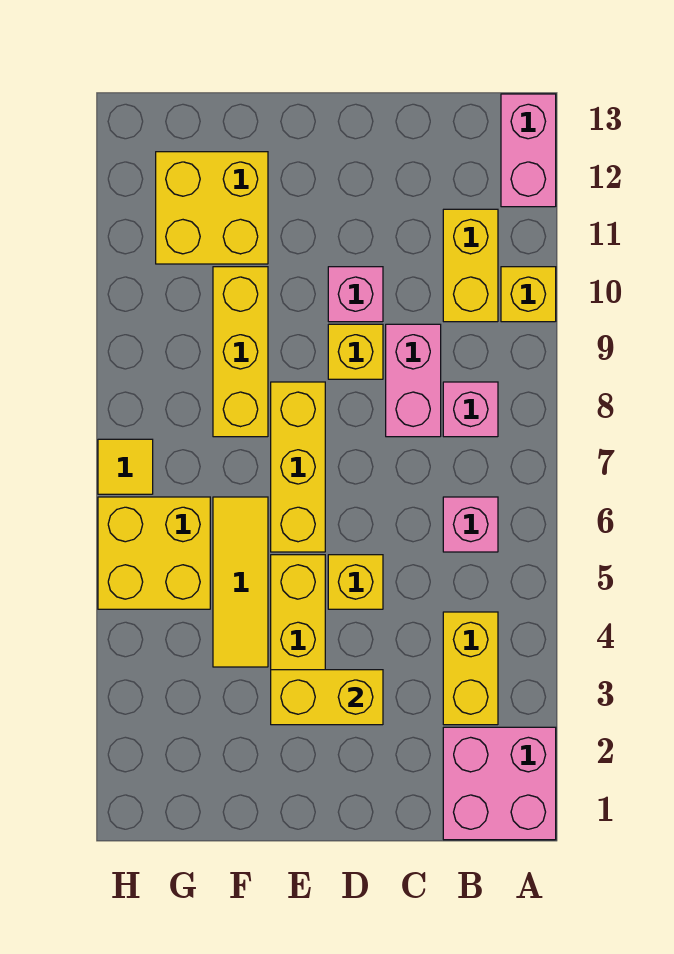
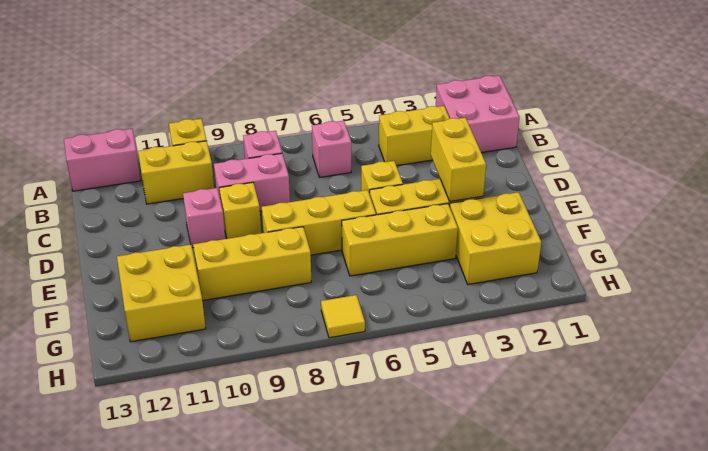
yellow 1x3 tile [213,497,268,667] -> yellow 1x3 brick [342,204,458,276]
yellow 2x2 brick [98,497,210,609] -> yellow 2x2 brick moved to [450,192,541,284]

